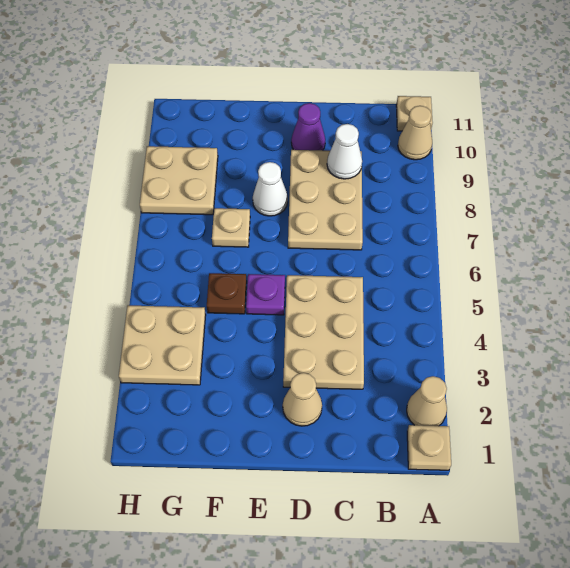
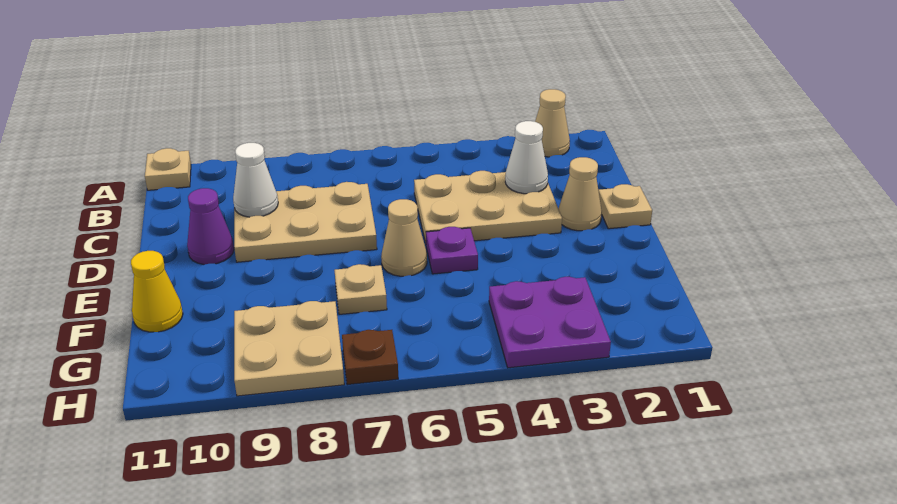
tan 1x1 plate [407,425,451,470] -> tan 1x1 plate moved to [598,184,652,229]
tan 1x1 cone [398,106,432,160] -> tan 1x1 cone moved to [381,199,427,276]
white 1x1 cone [253,162,288,216] -> white 1x1 cone moved to [505,121,548,194]
brown 1x1 plate [207,273,247,314] -> brown 1x1 plate moved to [342,330,398,385]
none -> yellow 1x1 cone [131,251,183,332]
tan 2x2 plate [119,305,206,385] -> purple 2x2 plate [489,277,611,368]

